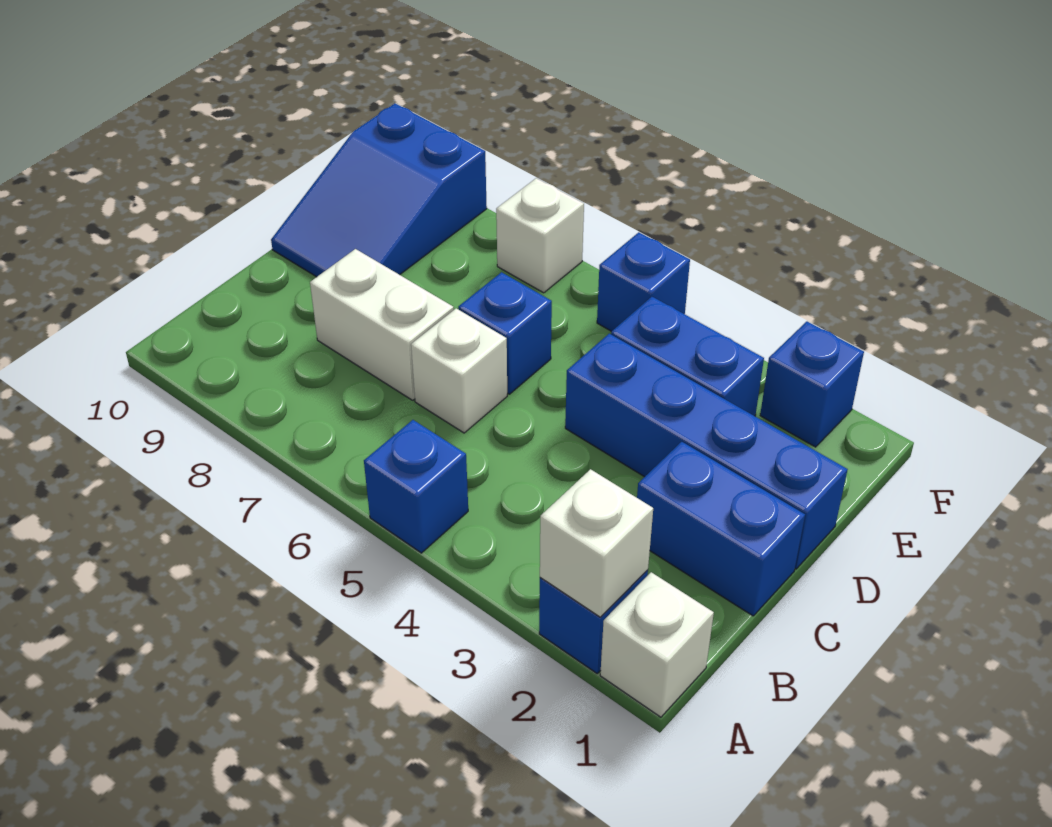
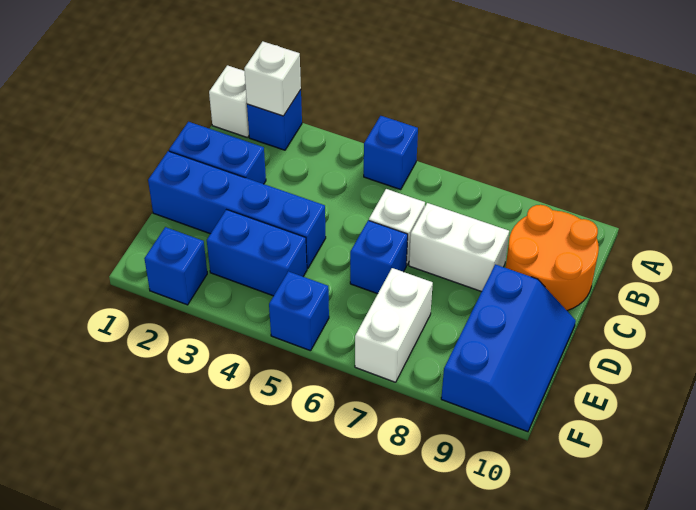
none -> orange 2x2 round brick [506,205,599,311]
blue 2x3 slope [271,103,487,277] -> blue 2x3 slope turned to [441,264,576,432]
white 1x1 brick [496,178,584,293] -> white 1x2 brick [355,268,433,382]

